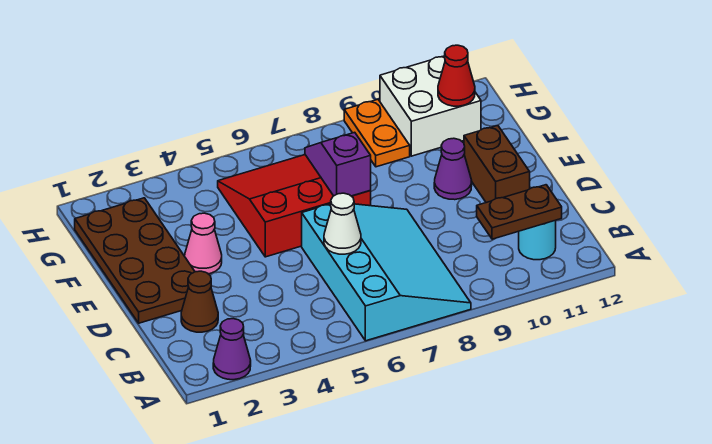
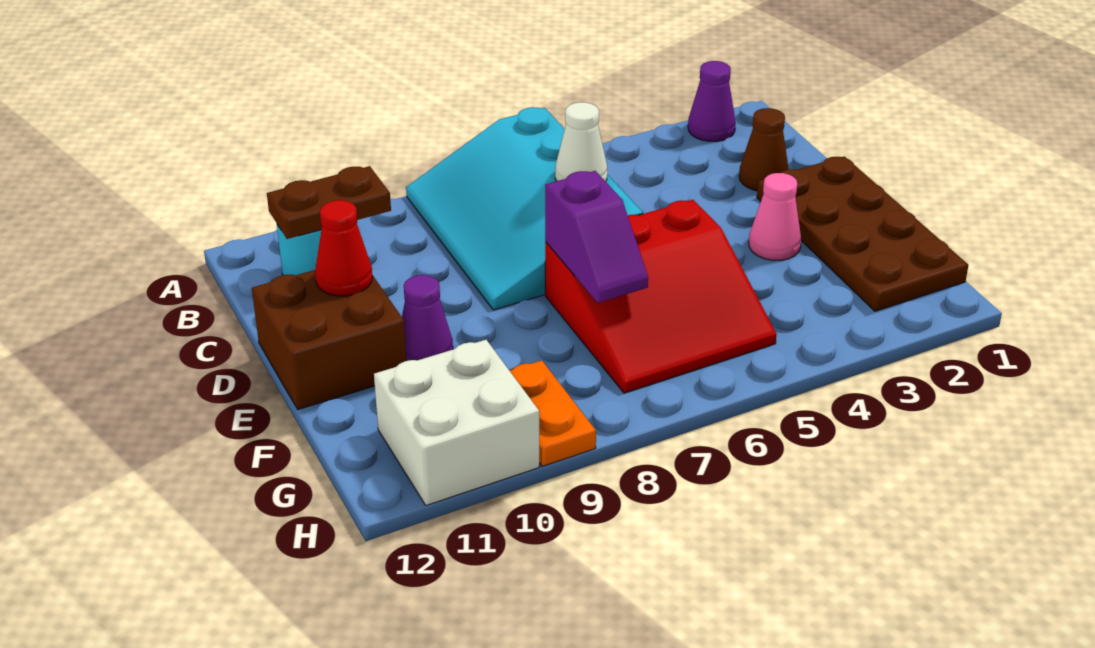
brown 1x2 brick [464,125,530,203] -> brown 2x2 brick [252,270,407,409]
red 1x1 cone [438,45,475,106] -> red 1x1 cone moved to [315,200,372,296]

